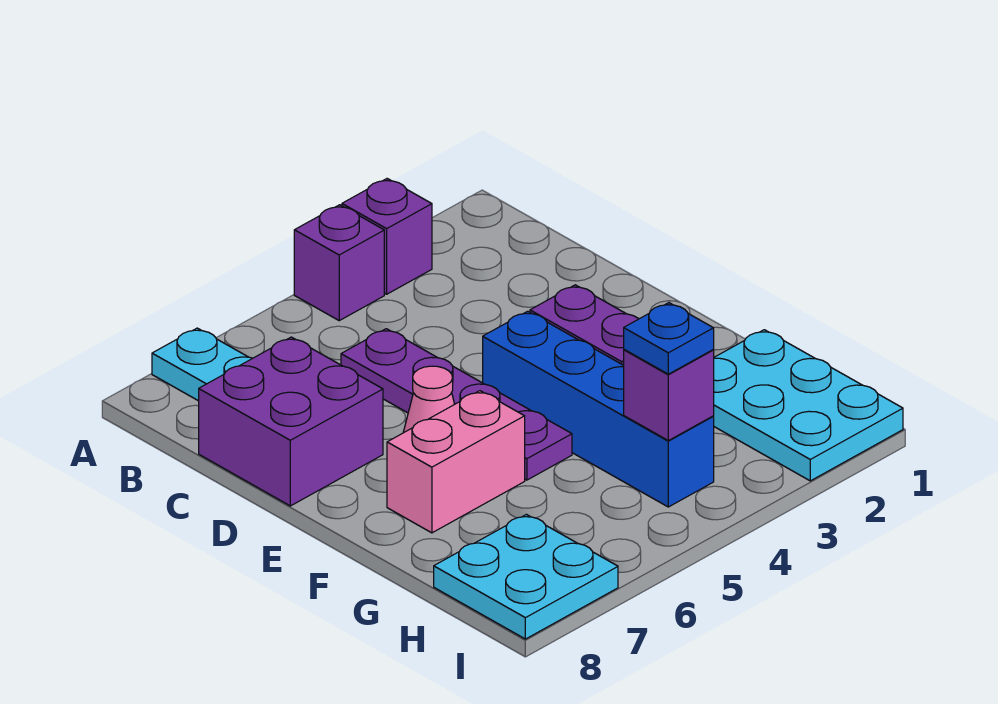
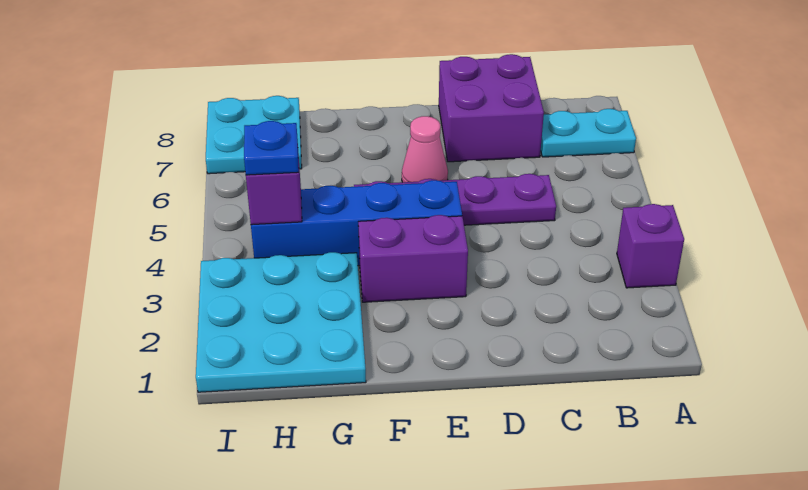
purple 1x1 brick [294,205,384,321] -> none
pink 1x2 brick [387,391,525,533] -> none
cyan 2x3 plate [713,330,903,481] -> cyan 3x3 plate [196,252,366,392]

